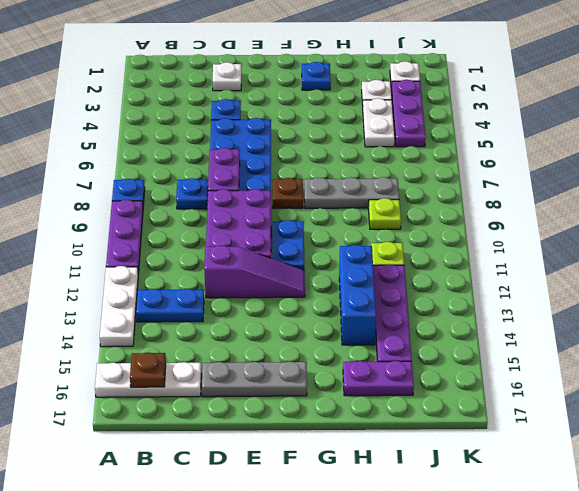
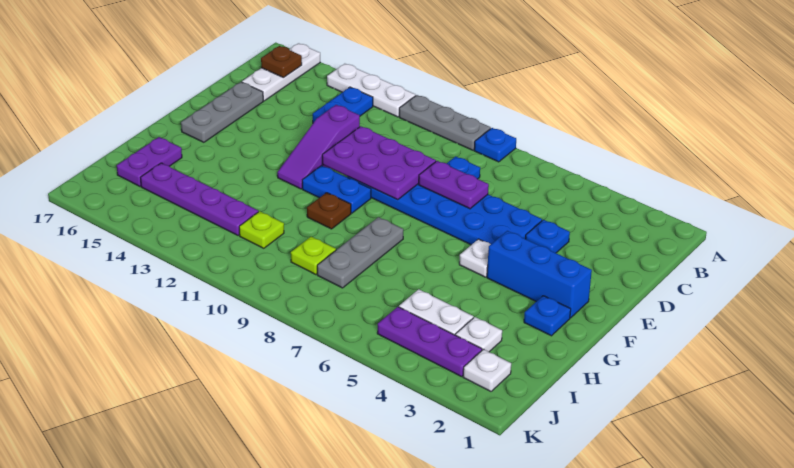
purple 1x3 plate [106,200,143,275] -> grey 1x3 plate [399,95,491,150]
white 1x1 plate [213,62,241,91] -> white 1x1 plate moved to [459,239,491,277]
brown 1x1 plate [273,178,303,209] -> brown 1x1 plate moved to [307,193,351,229]
blue 1x3 brick [339,245,376,345] -> blue 1x3 brick moved to [487,231,592,318]

